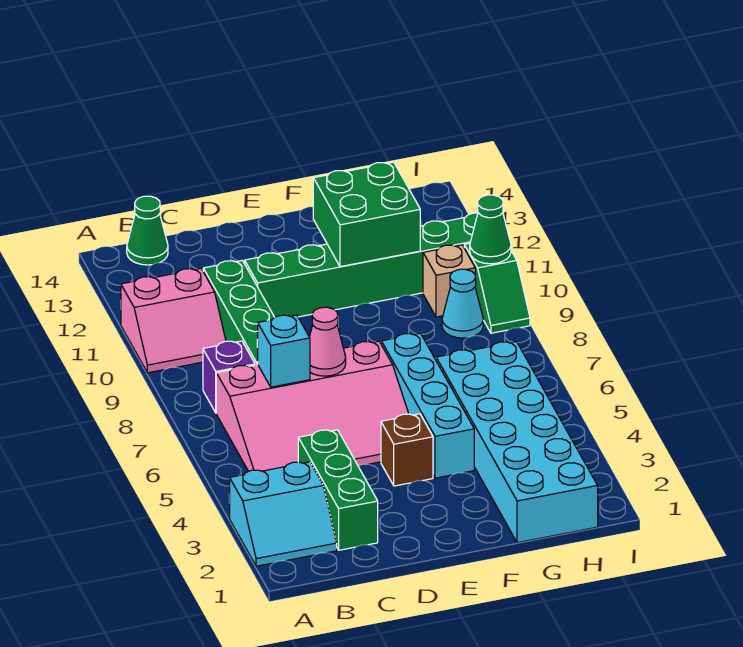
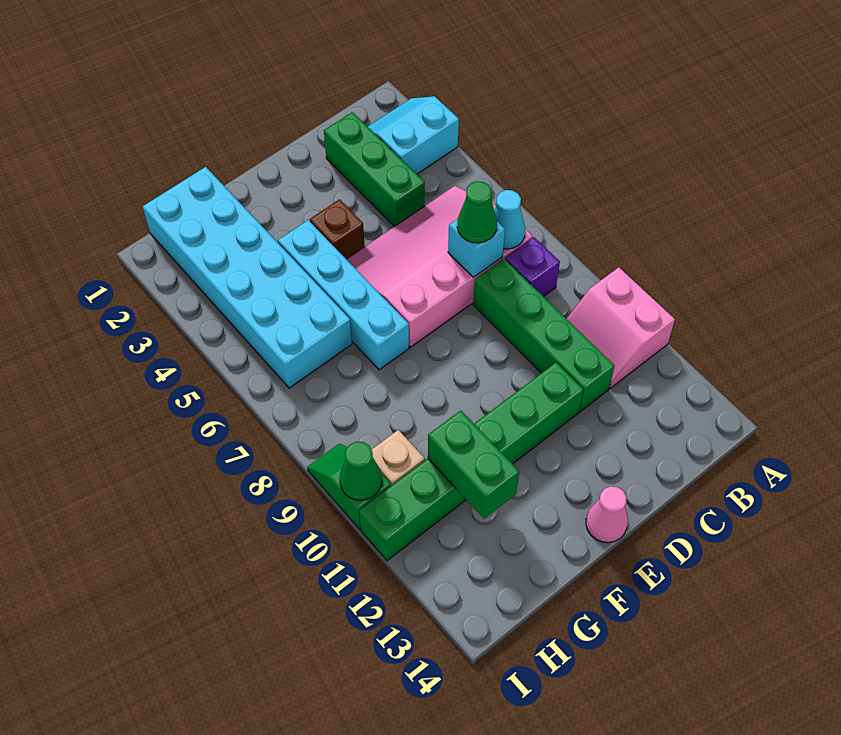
pink 2x2 slope [121,269,226,373] -> pink 2x2 slope turned to [567,267,675,388]
green 1x1 cone [127,196,168,265] -> green 1x1 cone moved to [457,181,497,243]
pink 1x1 cone [310,307,346,376] -> pink 1x1 cone moved to [586,486,628,543]
green 2x2 brick [313,162,420,267] -> green 1x2 brick [428,410,519,519]
cyan 1x1 cone [442,269,483,338] -> cyan 1x1 cone moved to [494,190,525,249]

